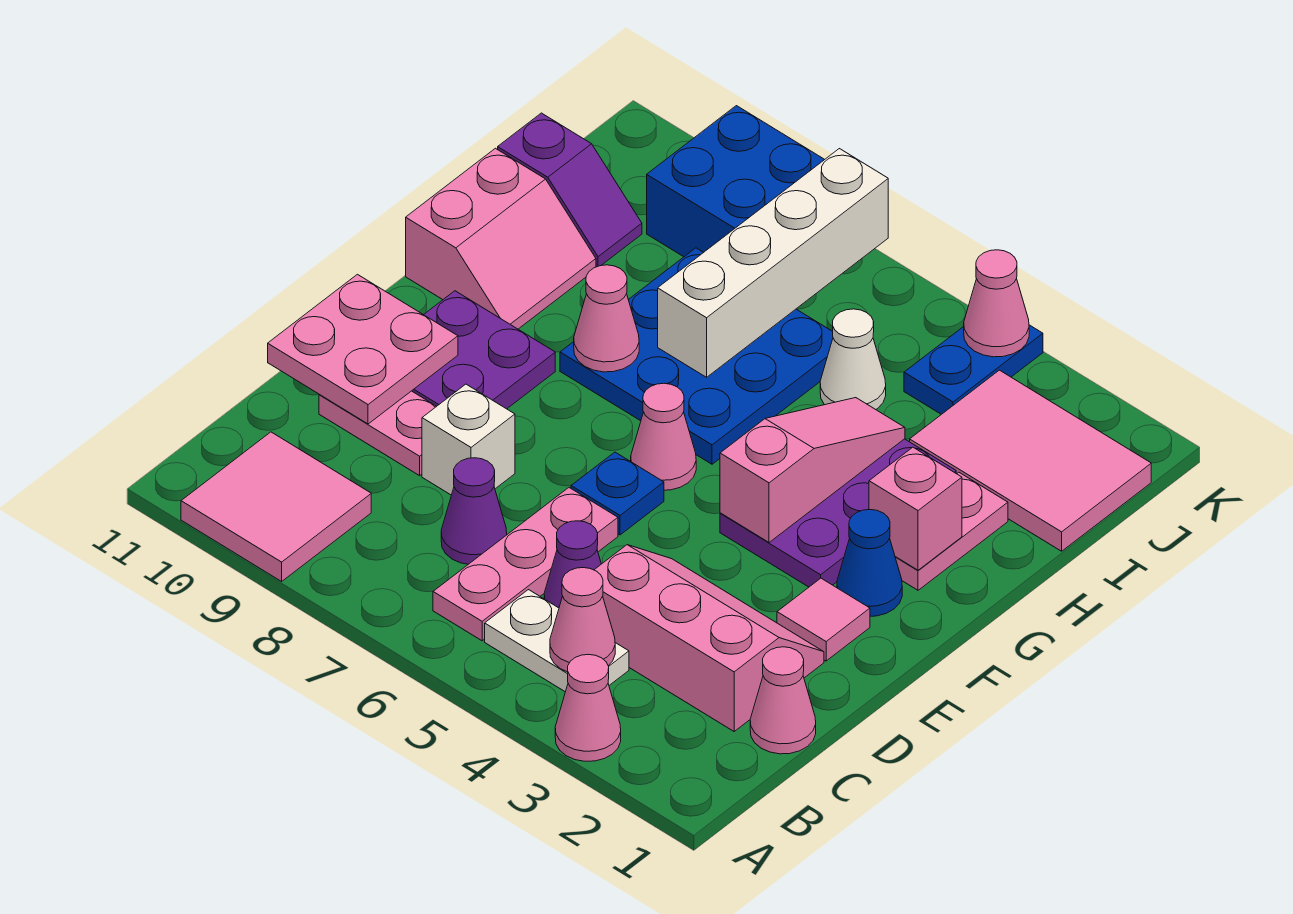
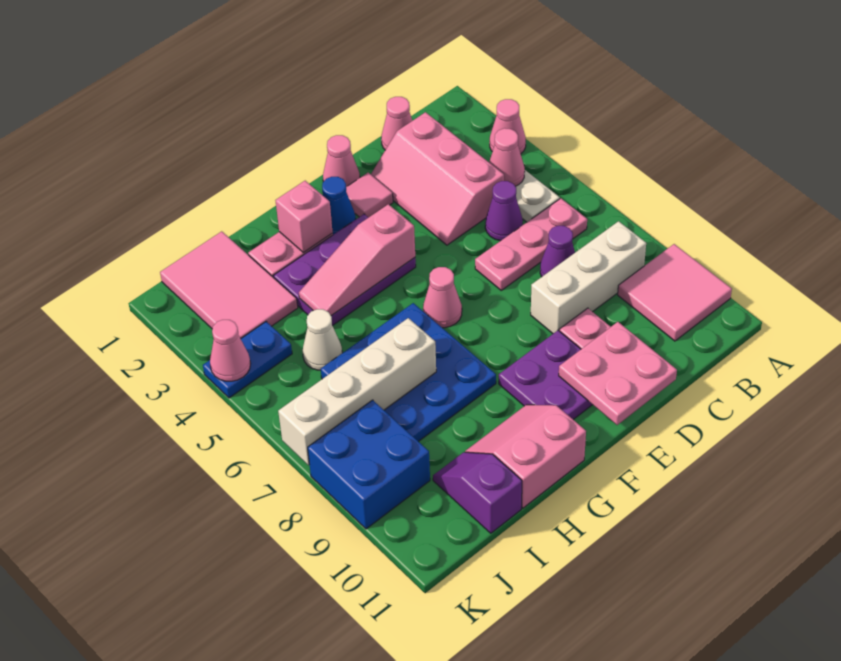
white 1x1 brick [422,384,515,495] -> white 1x3 brick [531,221,646,334]
blue 1x1 plate [571,452,664,535] -> none
pink 1x1 cone [574,265,639,372] -> pink 1x1 cone moved to [323,135,360,187]

